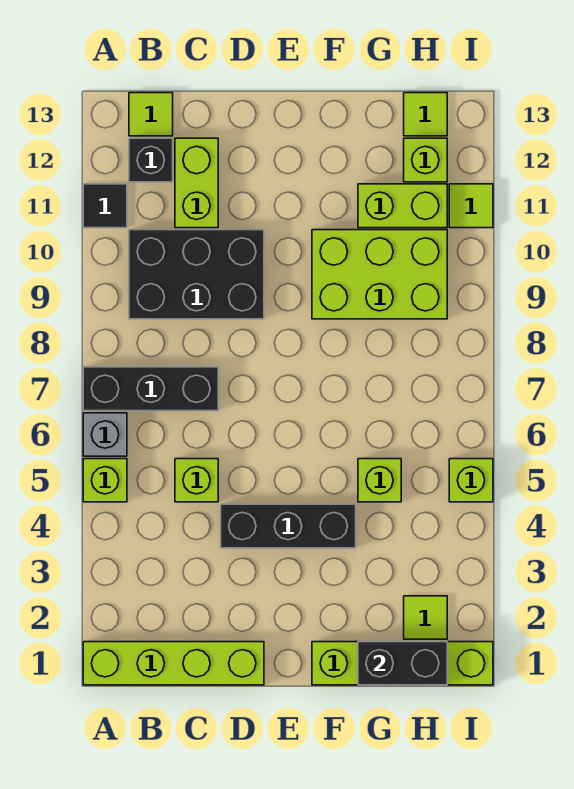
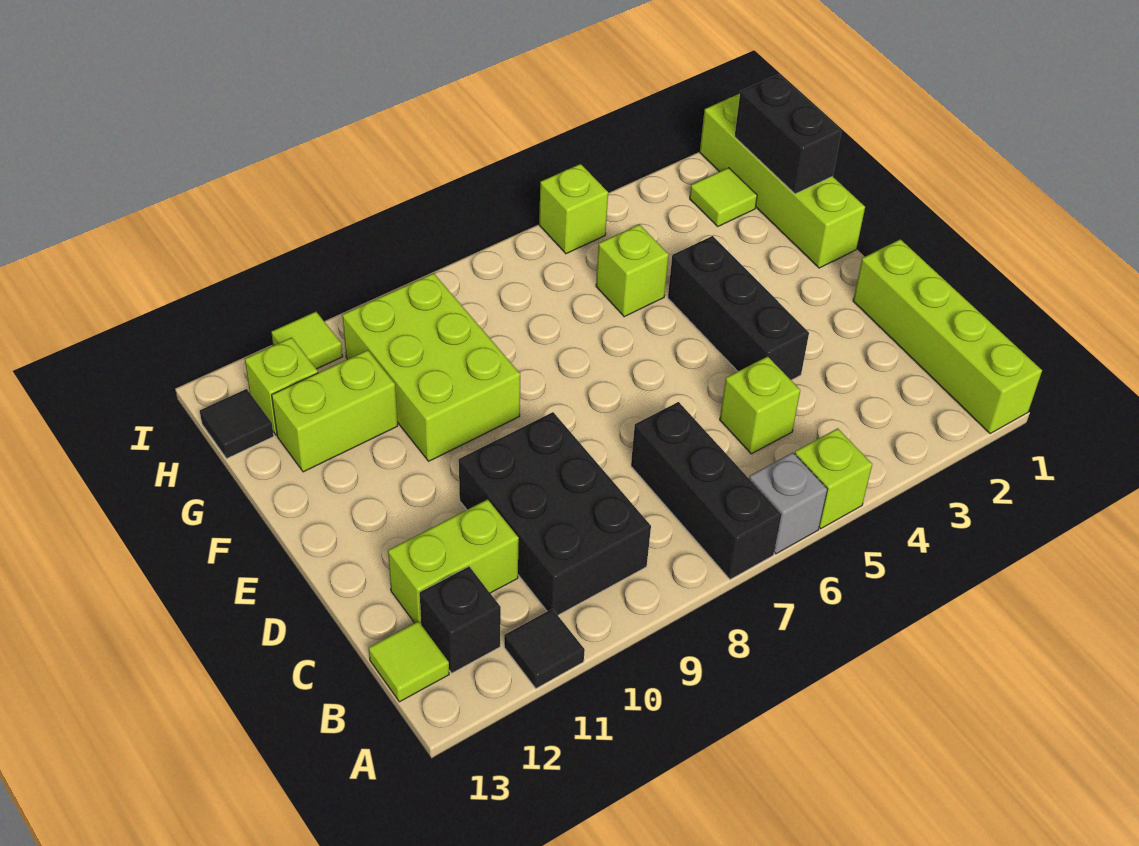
lime 1x2 brick [358,184,447,228] -> lime 1x2 brick turned to [272,350,398,472]
lime 1x1 tile [404,93,447,136] -> black 1x1 tile [200,389,274,458]

